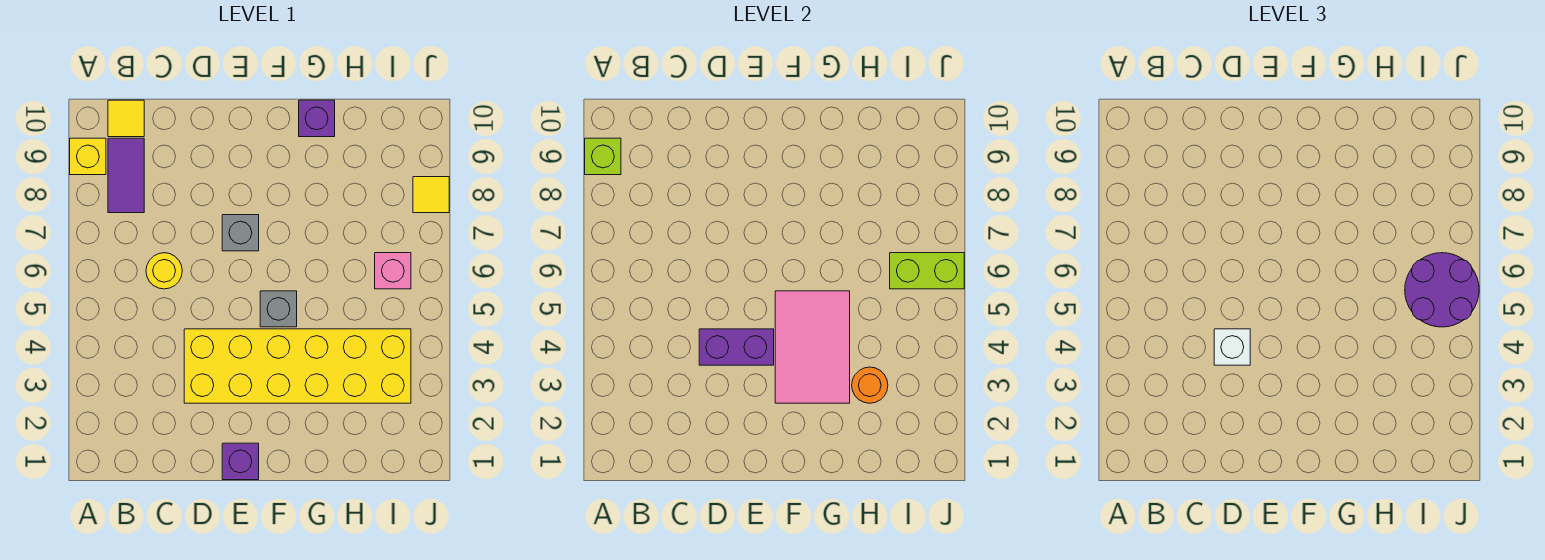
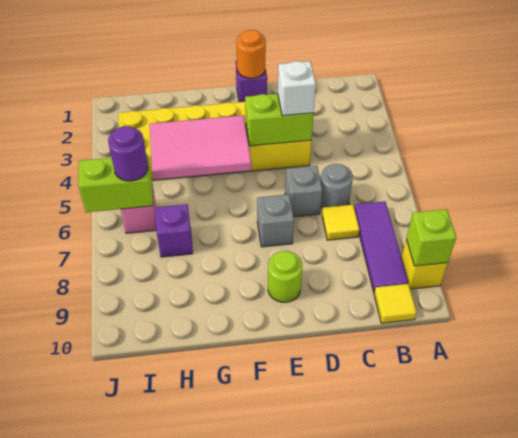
purple 1x2 tile [108,138,144,213] -> purple 1x3 tile [354,201,408,293]
yellow 1x1 round brick [146,253,182,289] -> grey 1x1 round brick [320,164,353,208]
purple 1x2 brick [699,329,774,365] -> lime 1x2 brick [245,94,314,146]
none -> lime 1x1 round brick [268,251,302,302]
pink 2x3 tile [775,291,850,403] -> pink 2x3 tile turned to [149,115,251,180]
grey 1x1 brick [260,291,297,327] -> grey 1x1 brick moved to [285,166,322,217]
purple 1x1 brick [299,100,335,137] -> purple 1x1 brick moved to [155,204,193,257]
orange 1x1 round brick [852,367,888,403] -> orange 1x1 round brick moved to [236,30,266,78]
purple 2x2 round brick [1405,253,1479,327] -> purple 1x1 round brick [108,126,148,181]
yellow 1x1 tile [413,177,449,213] -> yellow 1x1 tile moved to [322,205,360,240]

